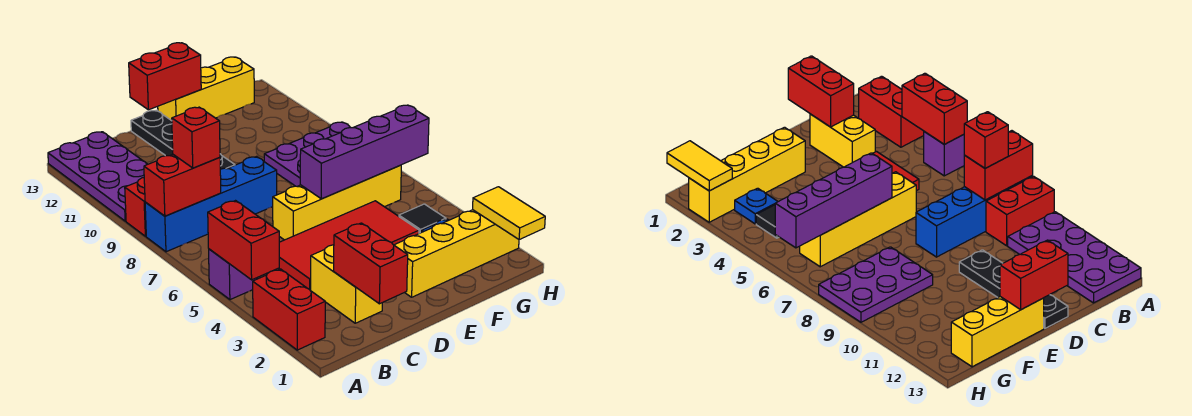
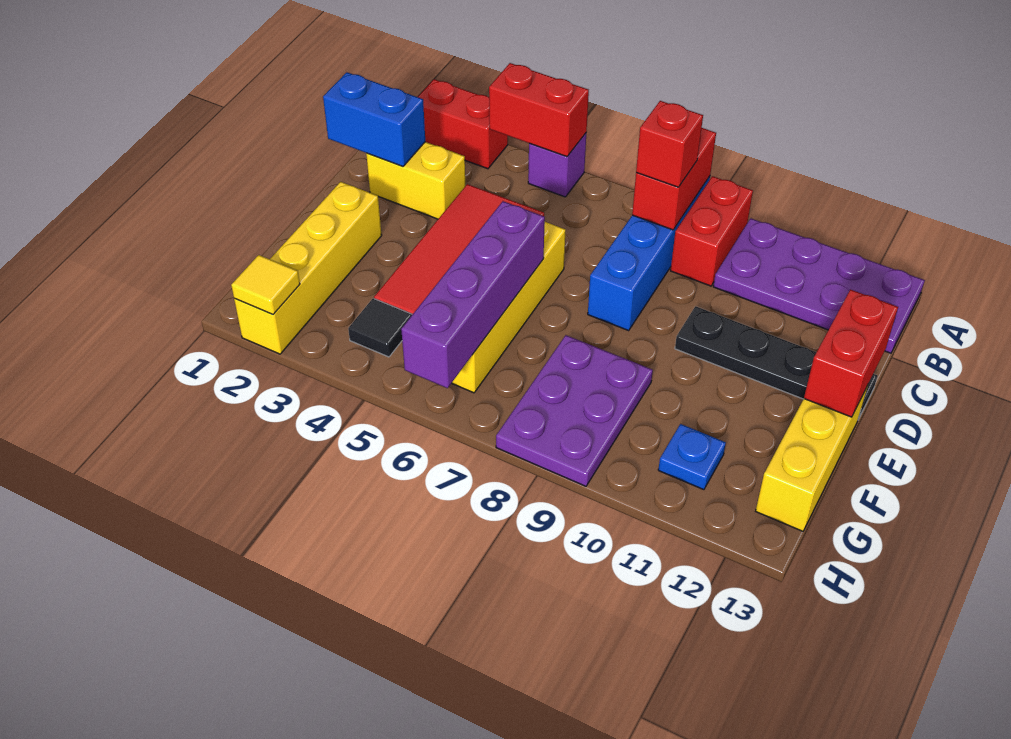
red 1x2 brick [334,223,408,304] -> blue 1x2 brick [323,72,425,167]
blue 1x1 plate [735,188,778,224] -> blue 1x1 plate moved to [658,424,726,490]
yellow 1x2 tile [473,187,545,240] -> yellow 1x1 tile [231,255,300,314]

